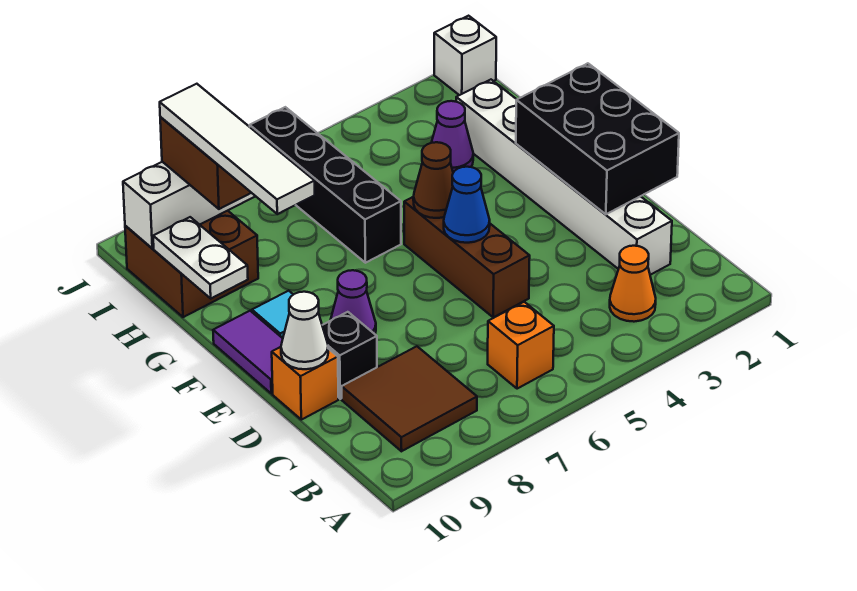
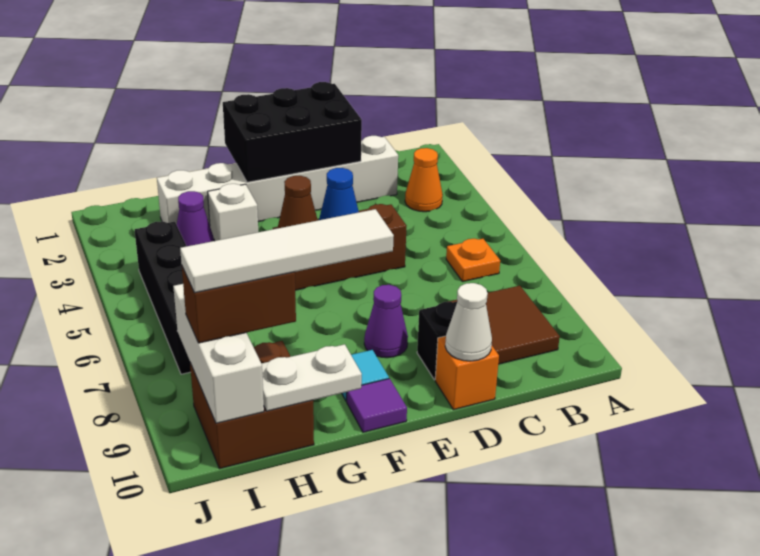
orange 1x1 brick [488,302,554,389] -> orange 1x1 plate [446,239,500,282]
purple 1x2 tile [213,311,283,394] -> purple 1x1 tile [347,379,407,432]
black 1x4 brick [250,107,401,263] -> black 1x4 brick turned to [135,221,191,374]
white 1x1 brick [434,16,496,95] -> white 1x1 brick moved to [208,184,258,241]

